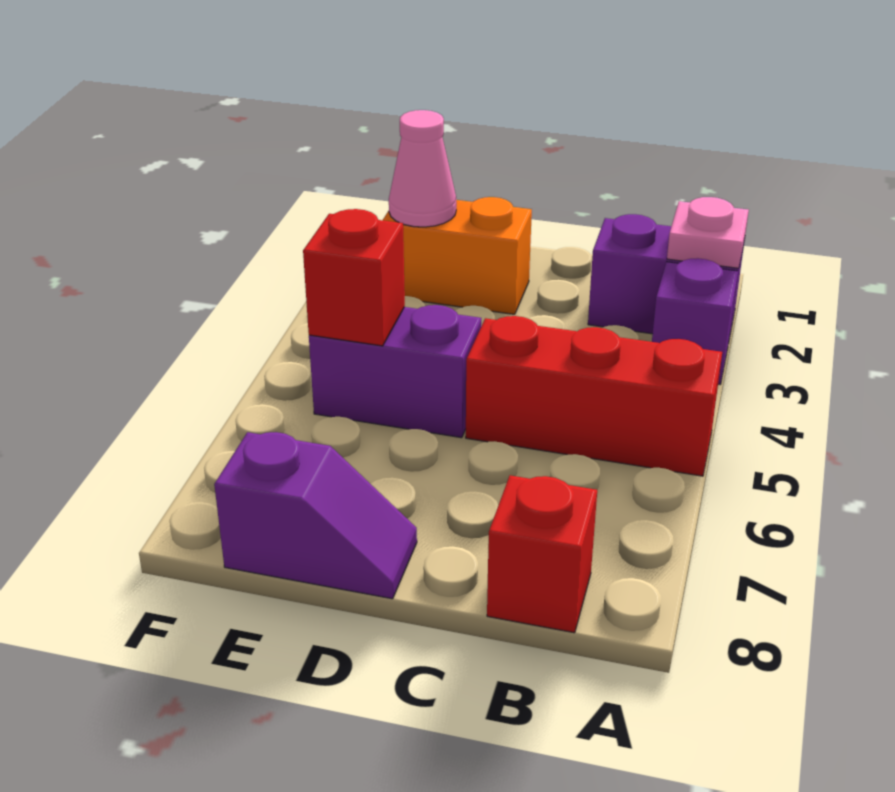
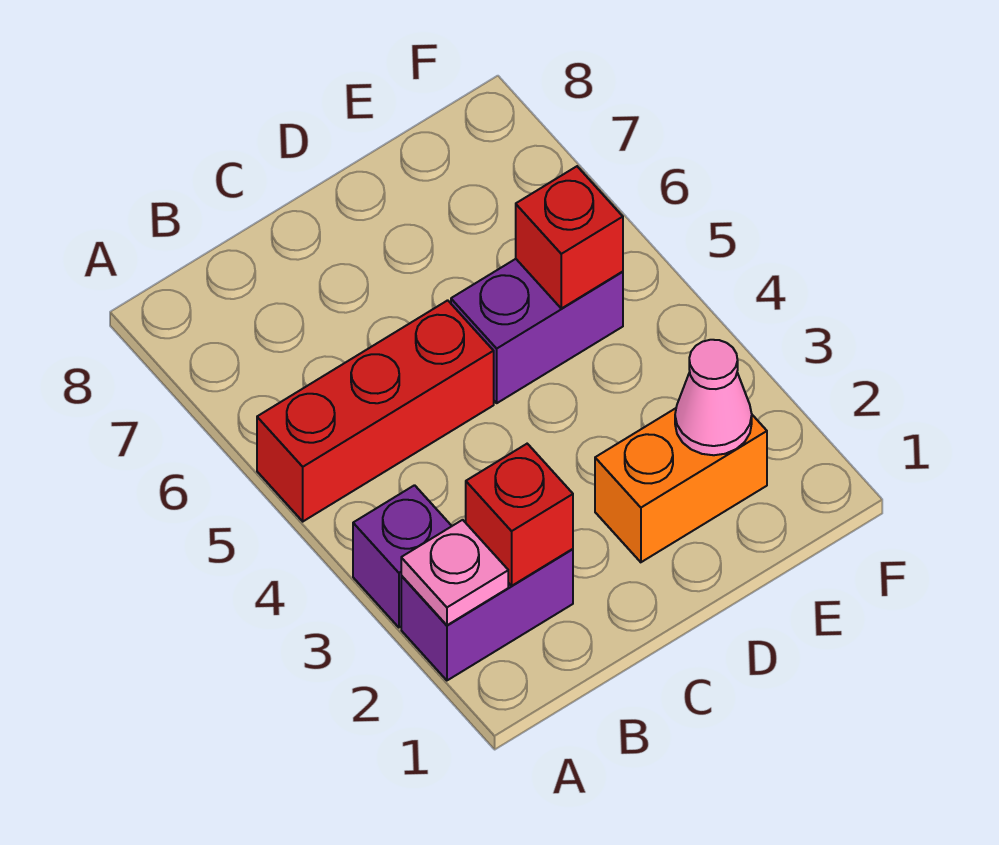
red 1x1 brick [487,475,597,633] -> red 1x1 brick moved to [466,444,573,586]
purple 1x2 slope [214,432,417,599] -> none

